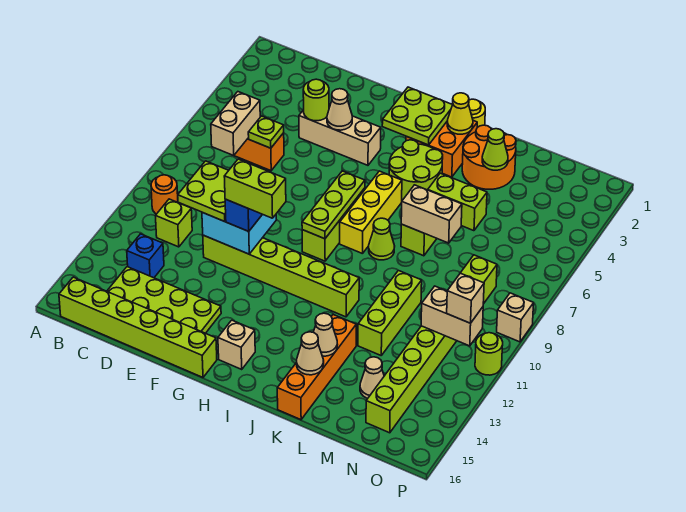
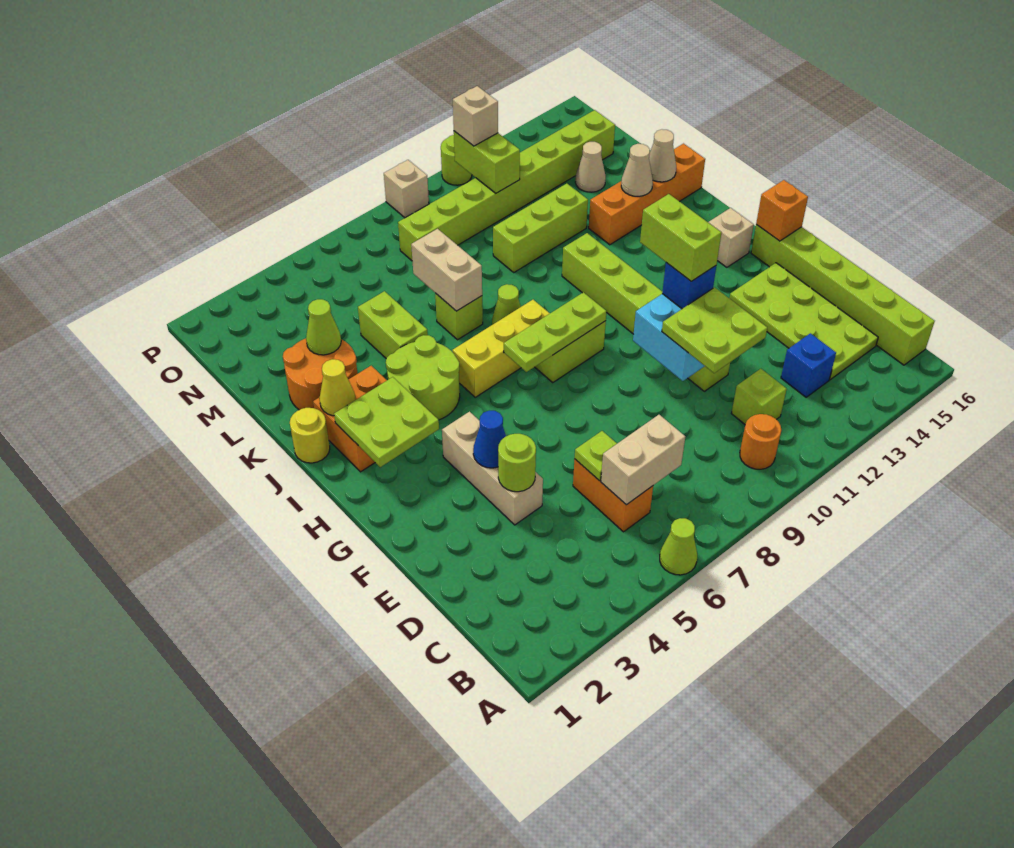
none -> lime 1x1 cone [660,518,697,575]
tan 1x1 cone [327,89,352,130] -> blue 1x1 cone [473,411,506,468]
none -> orange 1x1 brick [756,180,808,241]
tan 1x2 brick [421,286,483,346] -> lime 1x2 brick [454,131,520,193]

